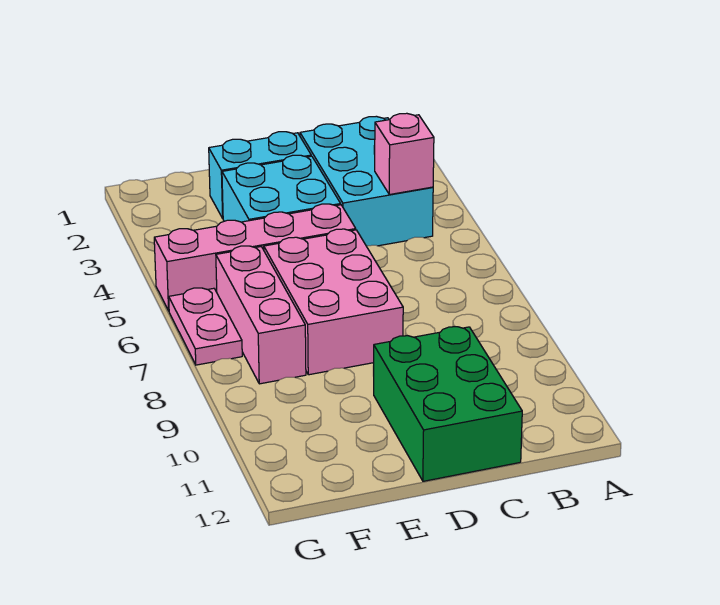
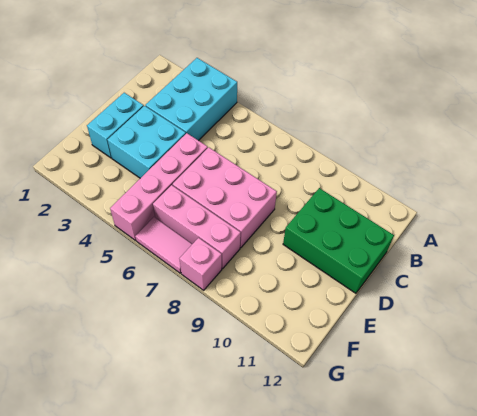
cyan 2x3 brick [300,116,433,246] -> cyan 2x3 brick turned to [145,58,237,141]
pink 1x1 brick [375,113,434,195] -> pink 1x1 brick moved to [180,238,222,290]
pink 1x2 plate [169,288,242,365] -> pink 1x2 tile [135,217,192,273]

